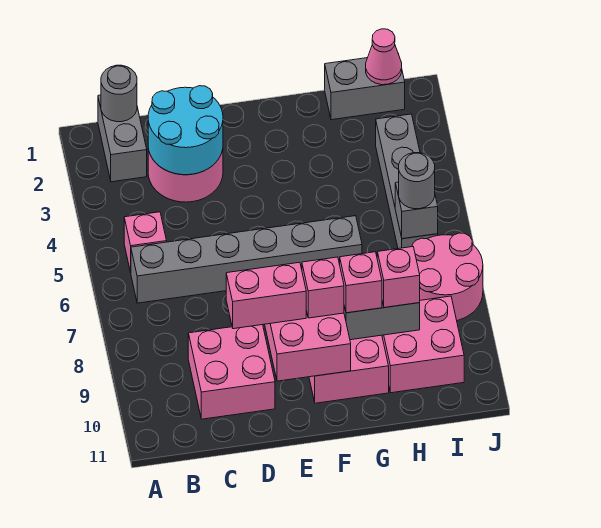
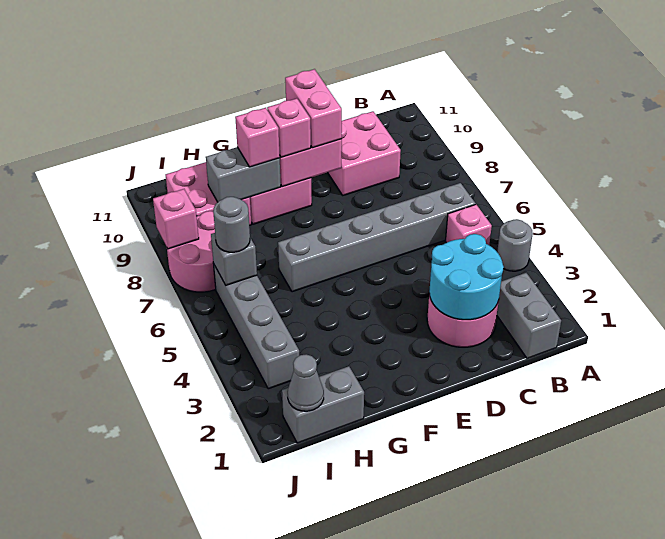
grey 1x1 round brick [101,65,137,122] -> grey 1x1 round brick moved to [497,219,533,271]
pink 1x2 brick [226,262,306,329] -> pink 1x2 brick turned to [285,69,342,148]
pink 1x1 brick [377,247,420,308] -> pink 1x1 brick moved to [153,189,199,249]
pink 1x1 cone [366,29,402,85] -> grey 1x1 cone [288,354,324,411]

